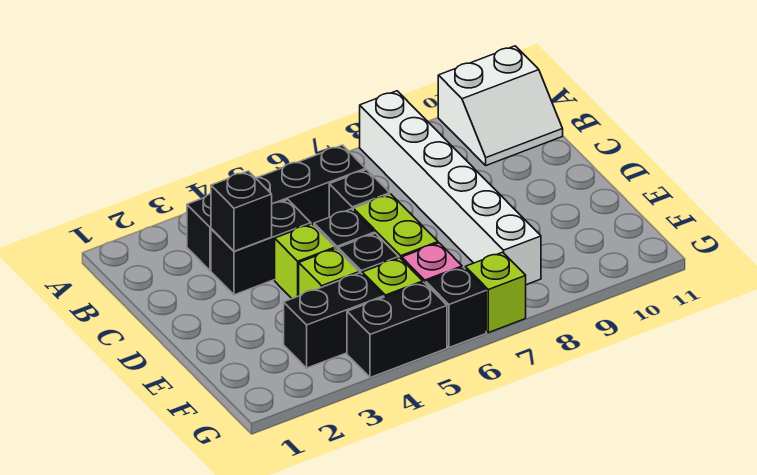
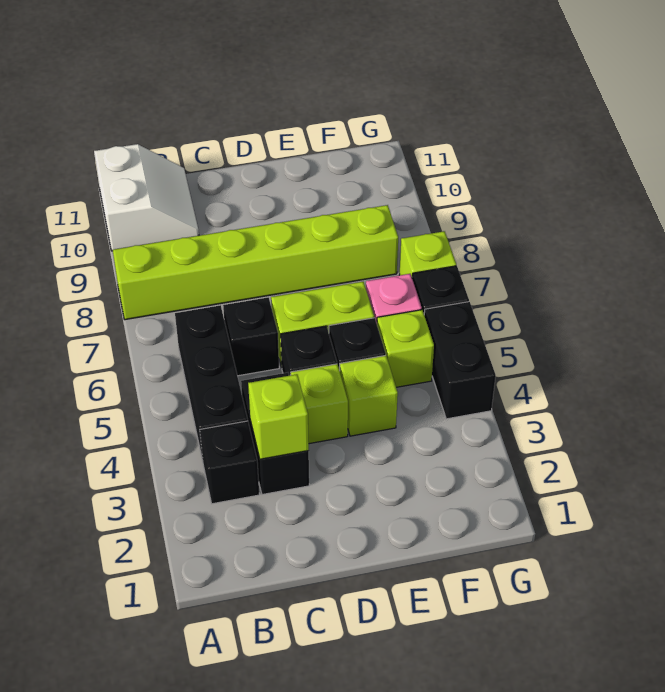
white 1x6 brick [360,91,541,285] -> lime 1x6 brick [113,205,398,320]
black 1x1 brick [211,171,272,251] -> lime 1x1 brick [248,374,309,459]
black 1x2 brick [284,273,383,368] -> none

